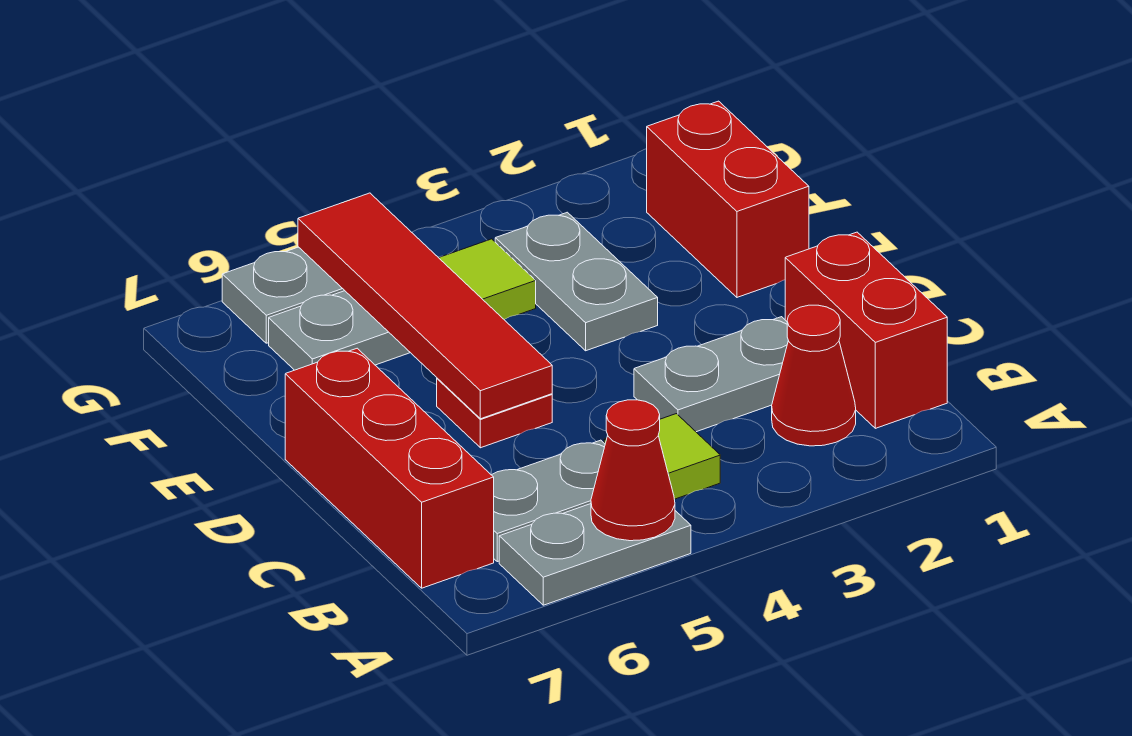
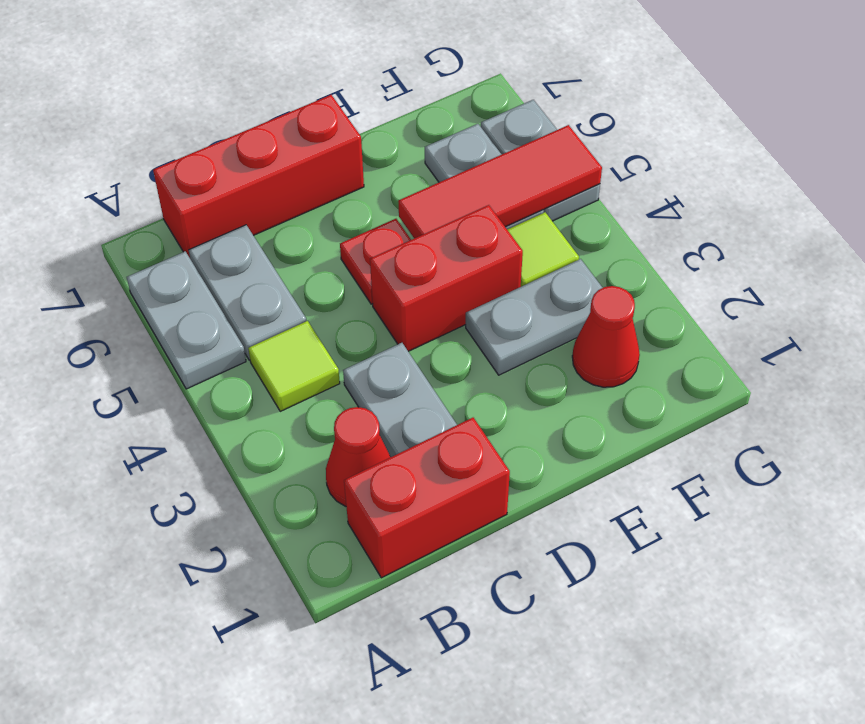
red 1x1 cone [591,400,675,541] -> red 1x1 cone moved to [572,286,640,387]
red 1x4 tile [298,193,552,419] -> red 1x3 tile [398,125,602,238]
red 1x2 brick [647,101,809,297] -> red 1x2 brick moved to [370,205,523,351]

